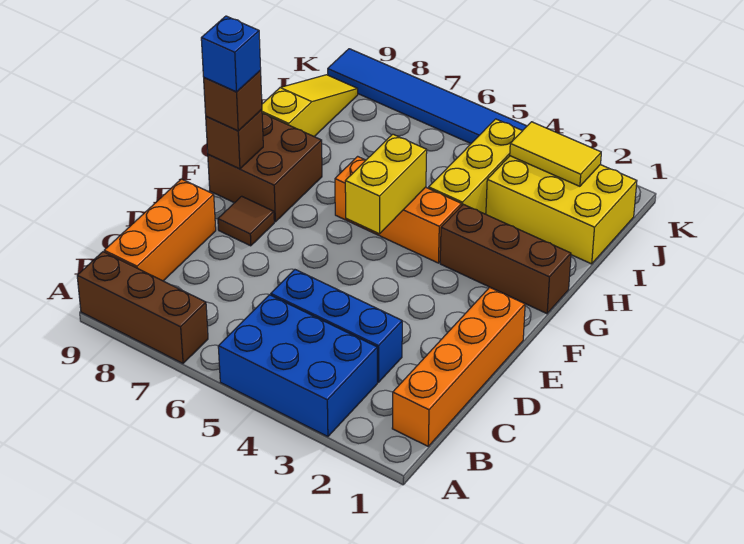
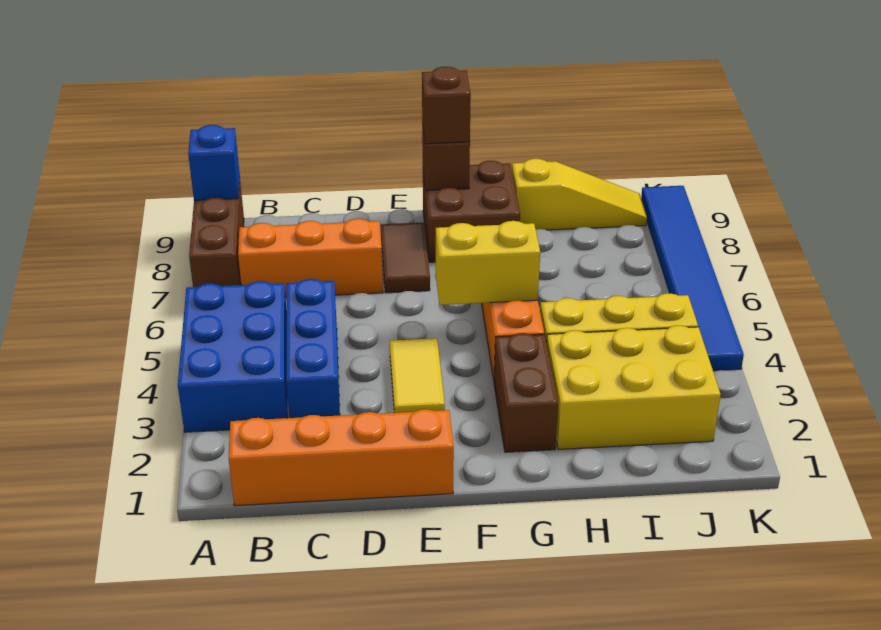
orange 1x3 brick [104,179,216,281] -> orange 1x3 brick moved to [238,219,383,297]
brown 1x1 tile [218,196,274,246] -> brown 1x2 tile [381,223,430,293]
blue 1x1 brick [201,16,261,92] -> blue 1x1 brick moved to [188,125,240,200]
brown 1x3 brick [440,204,571,314] -> brown 1x2 brick [494,333,558,452]
yellow 2x3 brick [486,156,637,264] -> yellow 2x3 brick turned to [547,325,721,449]
yellow 1x2 tile [510,122,601,186] -> yellow 1x2 tile moved to [390,338,445,413]

